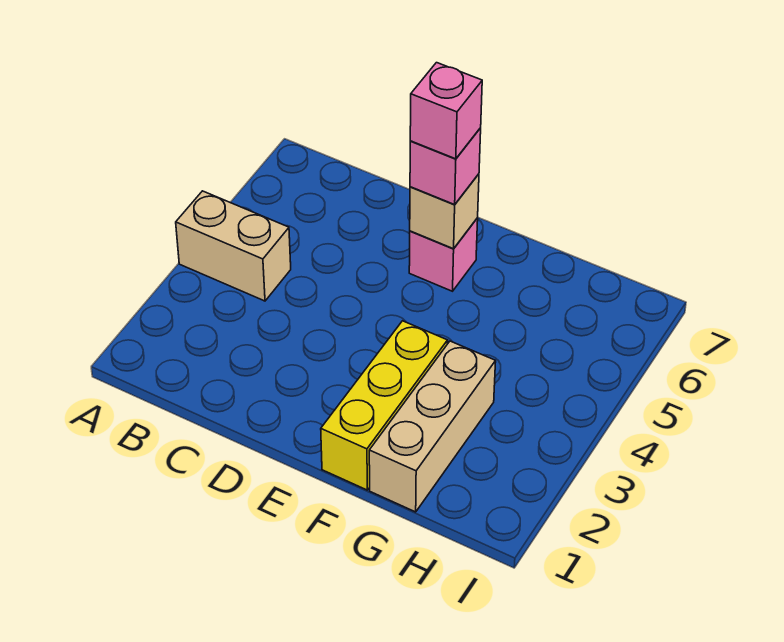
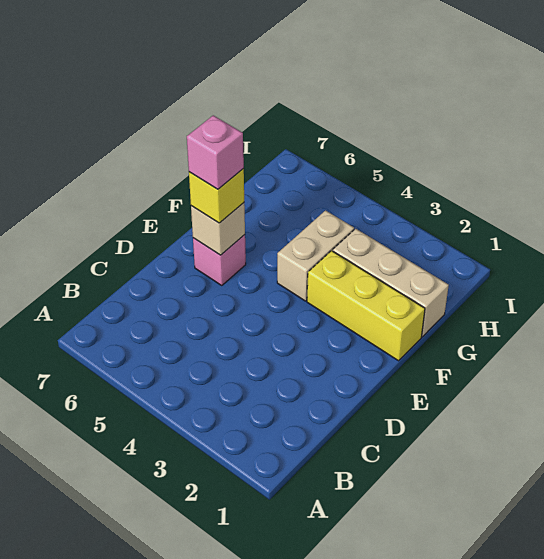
tan 1x2 brick [176,191,291,301] -> tan 1x2 brick moved to [277,210,354,301]
pink 1x1 brick [410,128,481,205] -> yellow 1x1 brick [189,169,244,223]

